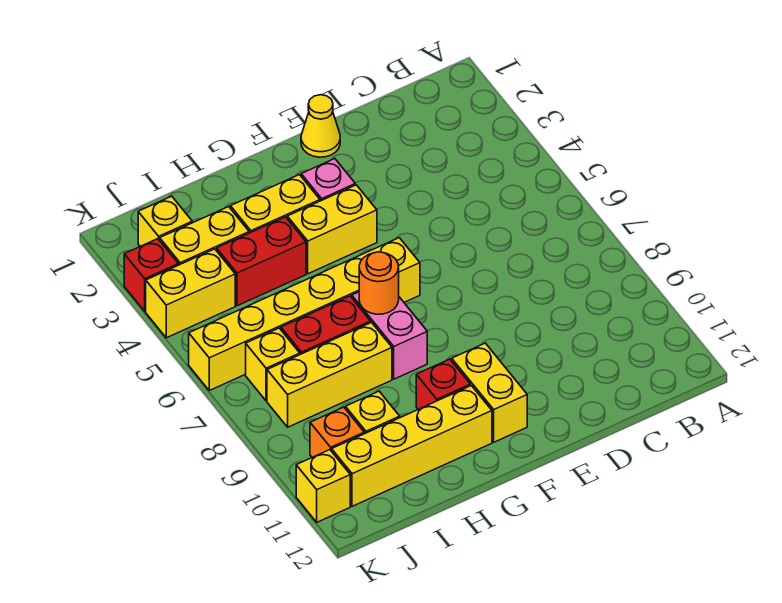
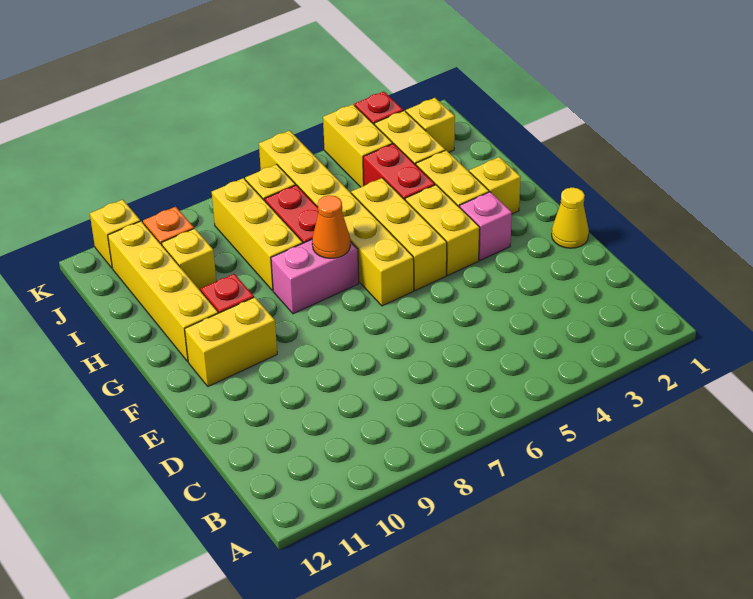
none -> yellow 1x3 brick [351,178,447,291]
none -> yellow 1x1 brick [469,157,521,214]
orange 1x1 round brick [359,252,399,314] -> orange 1x1 cone [312,195,351,258]

